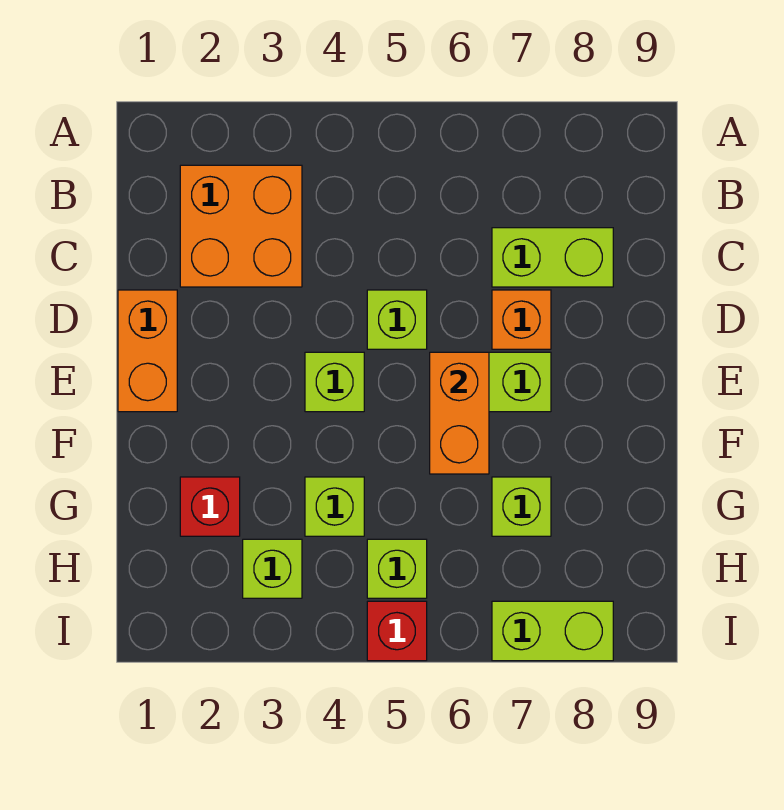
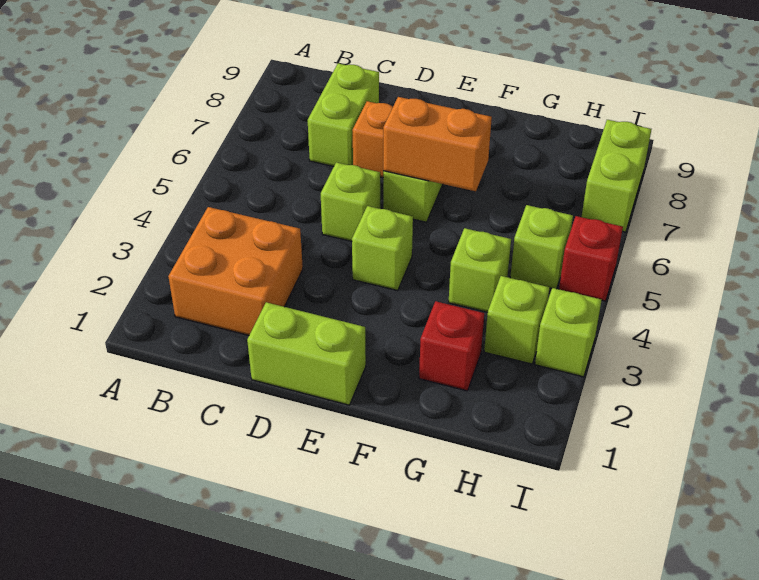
orange 1x2 brick [118,290,177,412] -> lime 1x2 brick [247,302,366,405]
lime 1x1 brick [492,477,551,536] -> lime 1x1 brick moved to [535,288,602,377]

